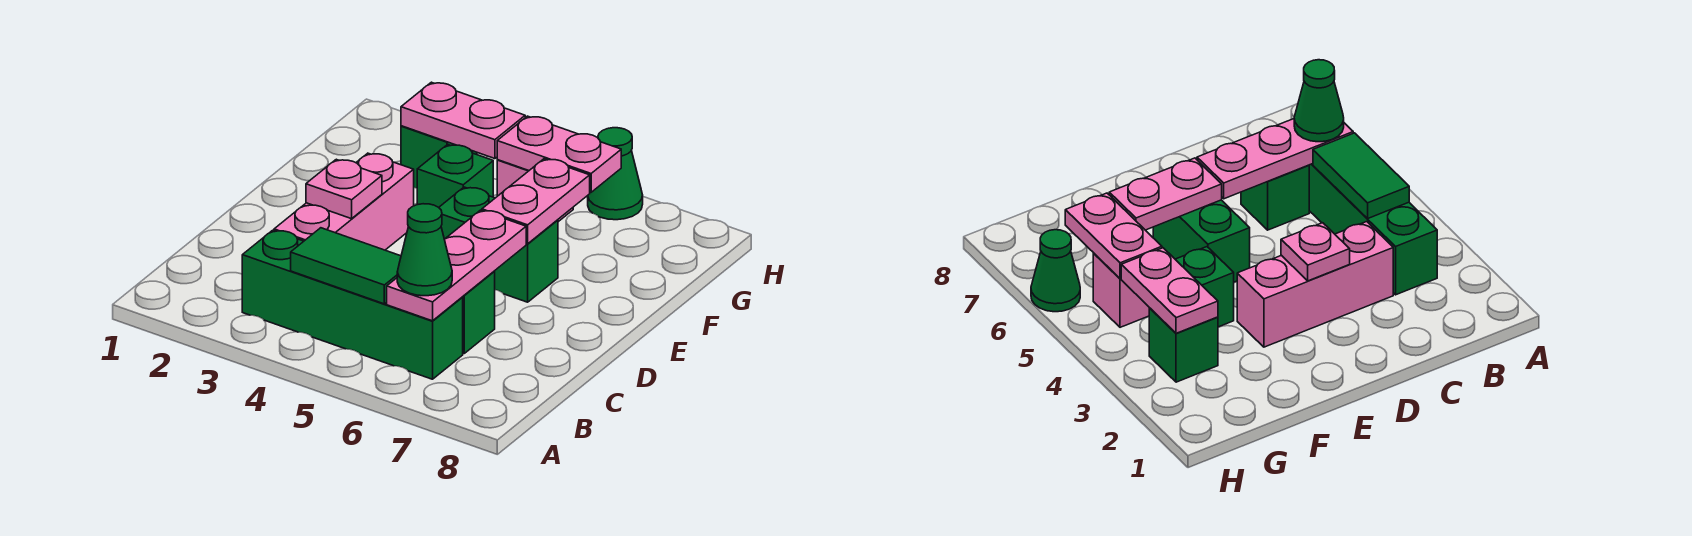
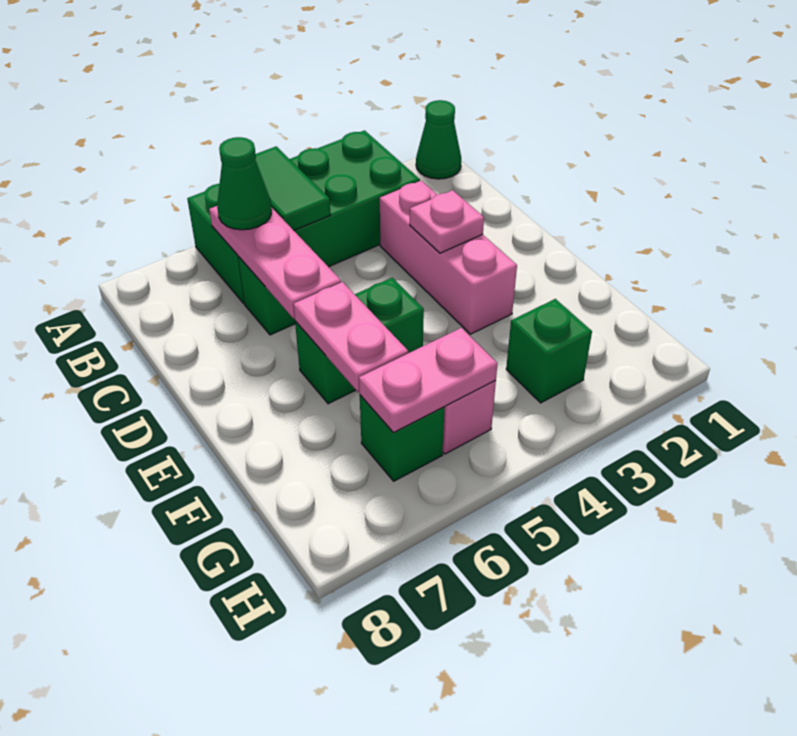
green 1x4 brick [242,230,463,379] -> green 2x4 brick [187,131,420,303]
green 1x2 tile [291,228,401,304] -> green 1x2 tile turned to [255,146,331,230]
green 1x1 brick [417,145,493,207] -> green 1x1 brick moved to [360,395,445,481]
pink 1x2 plate [401,82,525,159] -> none
green 1x1 cone [588,128,643,220] -> green 1x1 cone moved to [416,100,461,179]

